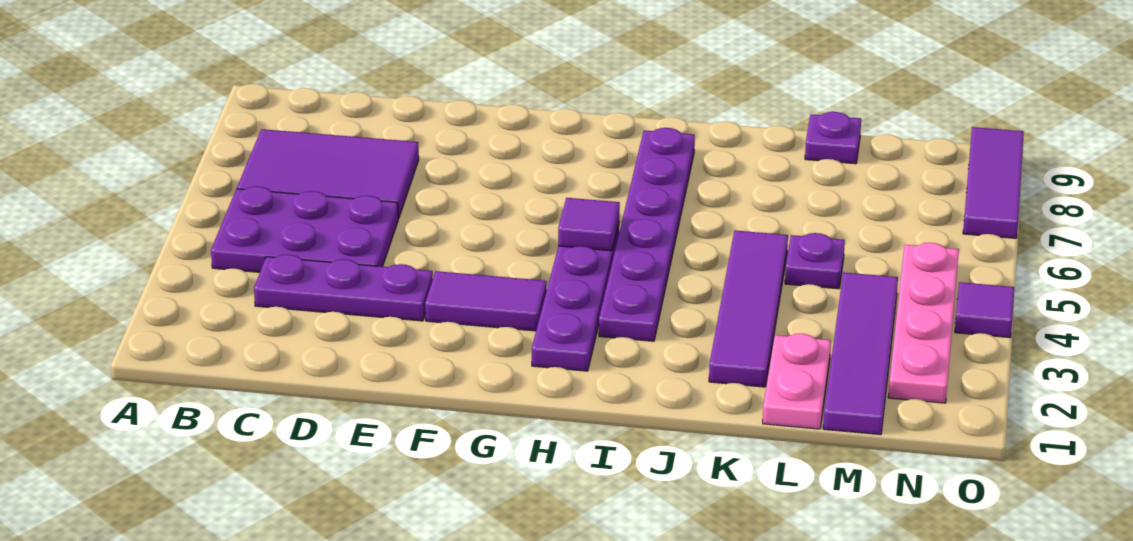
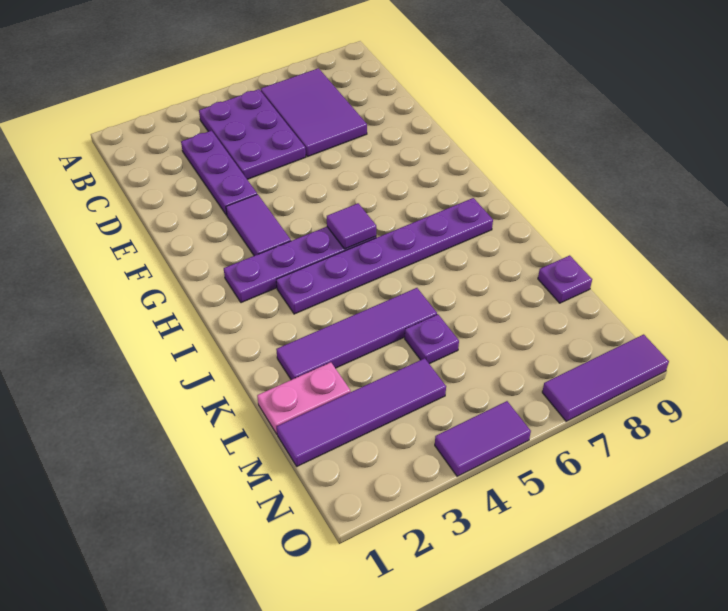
pink 1x4 plate [888,243,959,403] -> none
purple 1x1 tile [955,282,1014,337] -> purple 1x2 tile [435,401,531,476]

